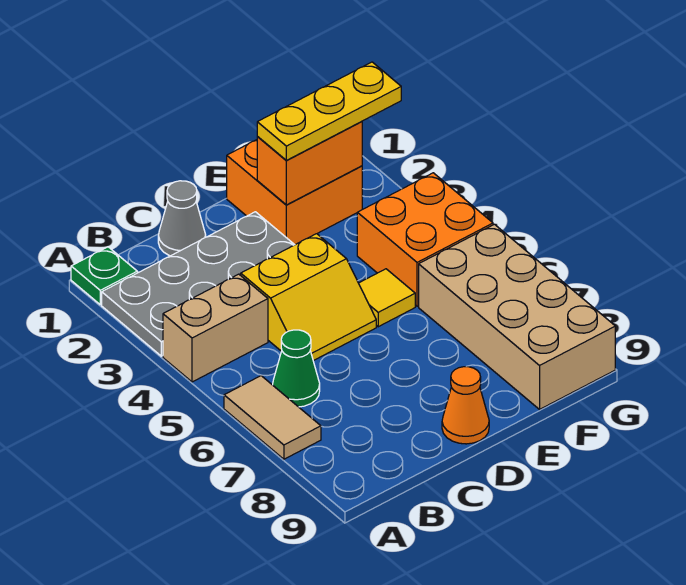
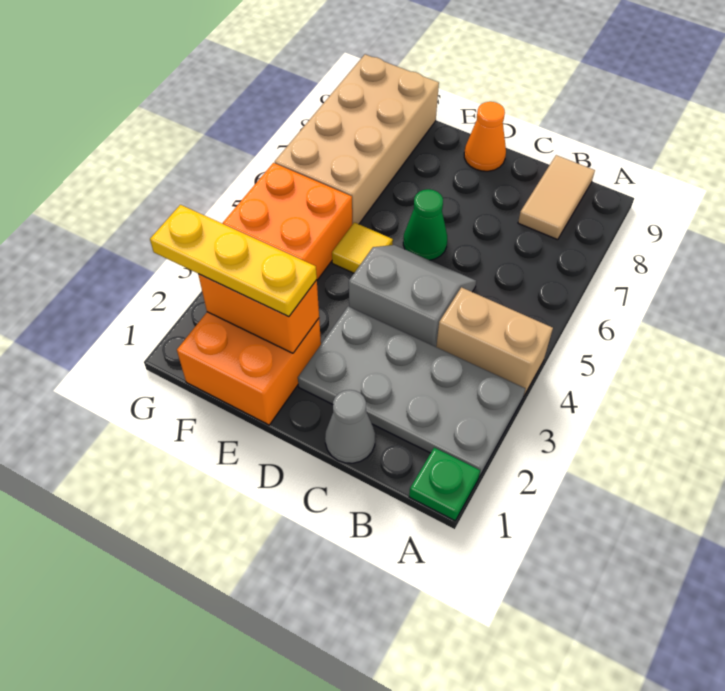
tan 1x2 tile [224,376,321,459] -> tan 1x2 tile moved to [518,155,595,240]
green 1x1 cone [273,330,320,407] -> green 1x1 cone moved to [403,189,447,260]
yellow 2x2 slope [241,234,376,361] -> grey 2x2 slope [349,245,476,347]

